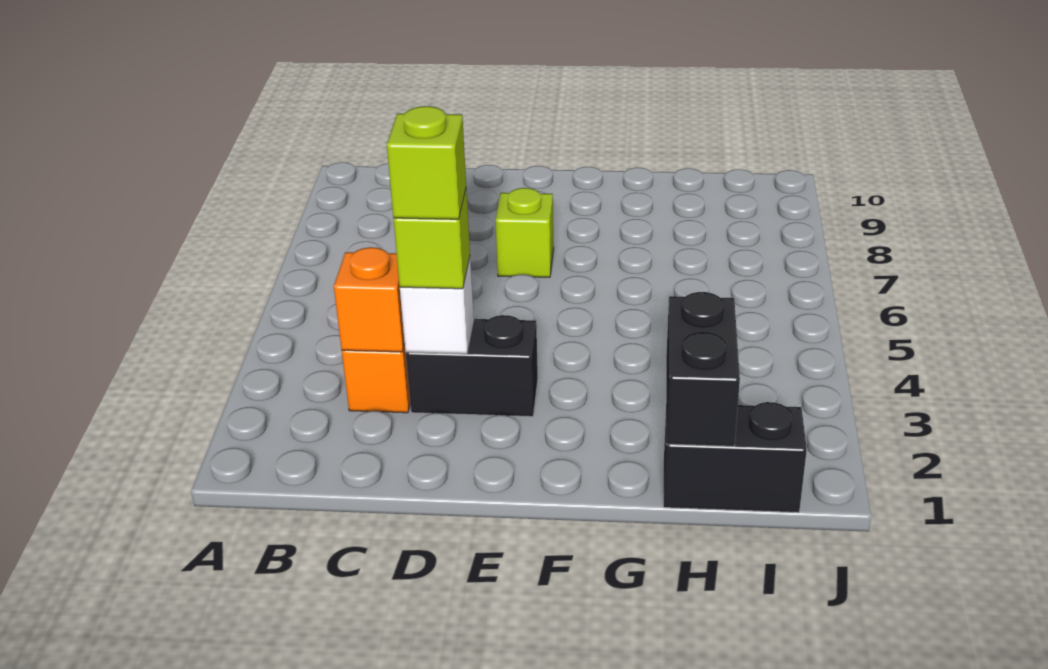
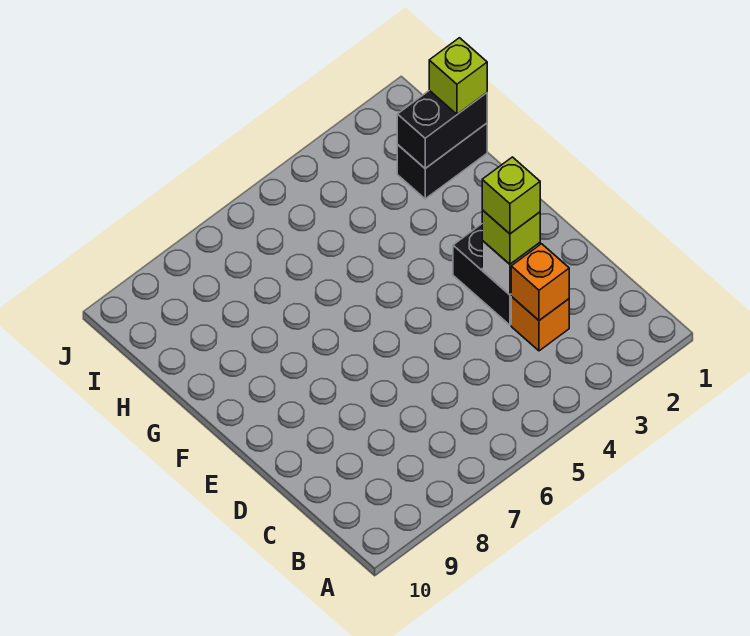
lime 1x1 brick [495,188,554,277] -> lime 1x1 brick moved to [429,38,487,114]
black 1x2 brick [663,402,807,513] -> black 1x2 brick turned to [397,123,487,199]

